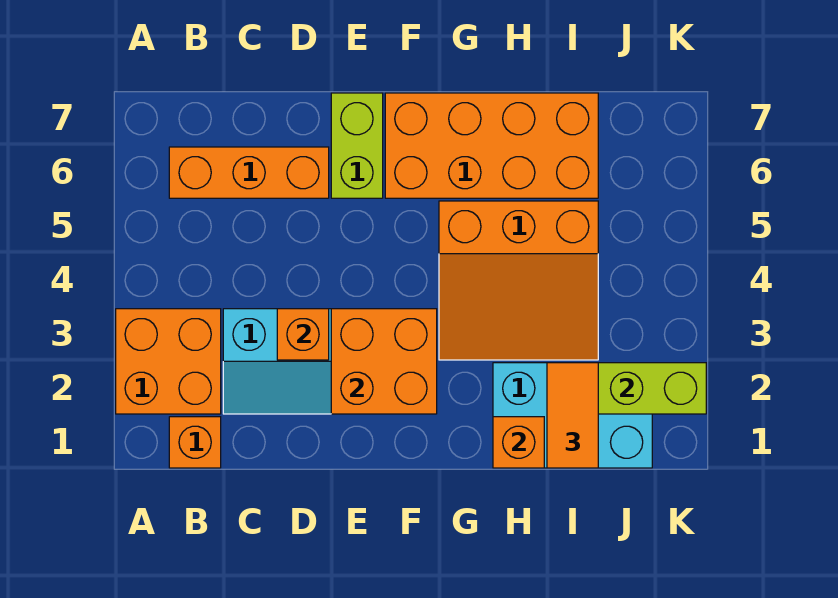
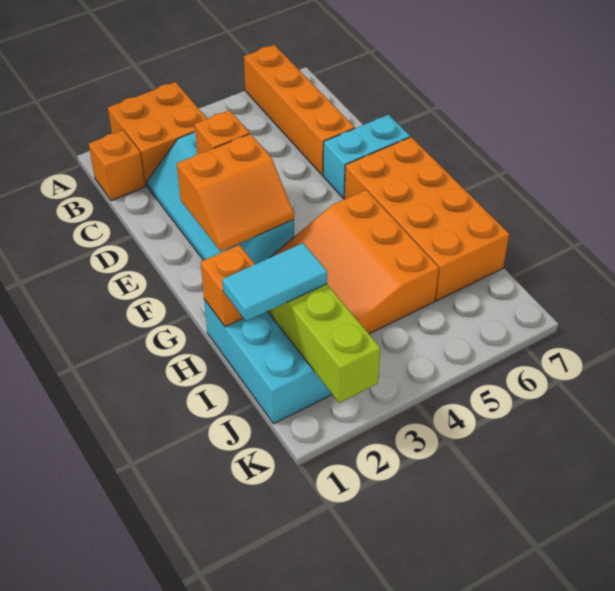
orange 1x3 brick [169,147,329,198] -> orange 1x4 brick [244,45,355,175]
orange 2x2 brick [331,309,437,414] -> orange 2x2 slope [177,134,294,251]
lime 1x2 brick [331,93,383,198] -> cyan 1x2 brick [323,115,410,198]
orange 1x2 tile [547,363,598,468] -> cyan 1x2 tile [222,243,327,321]

